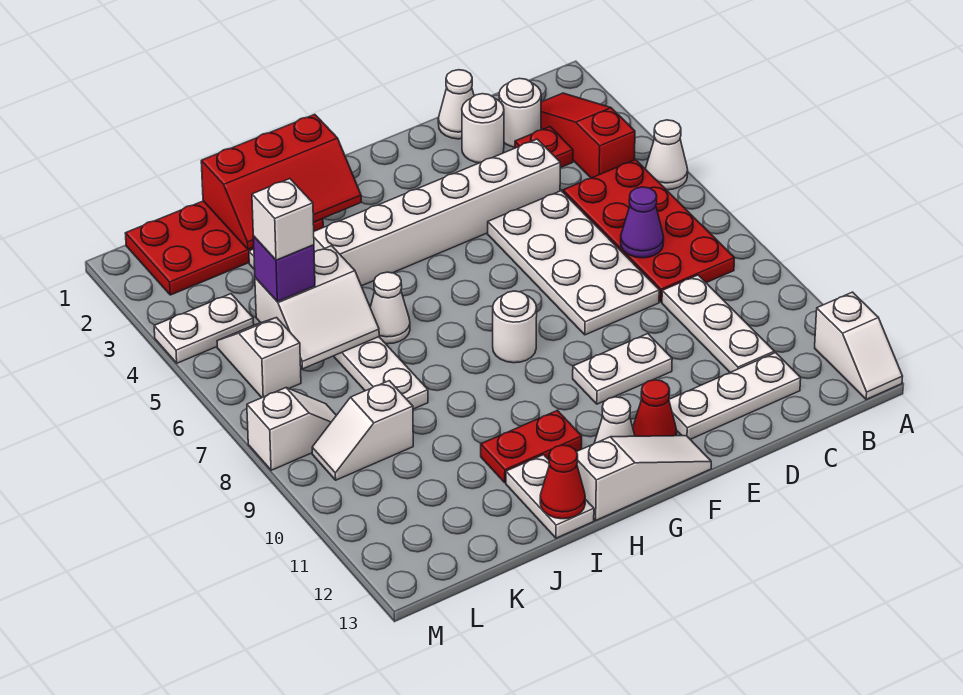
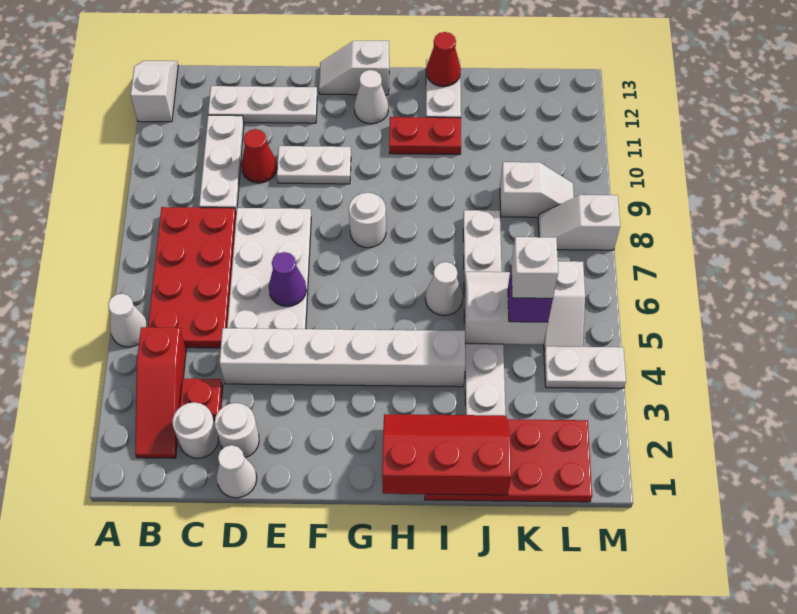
purple 1x1 cone [621,187,664,258] -> purple 1x1 cone moved to [269,252,306,306]
red 1x1 cone [633,380,677,436] -> red 1x1 cone moved to [241,129,277,183]
white 1x3 slope [576,436,711,520] -> white 1x2 slope [319,41,389,95]

